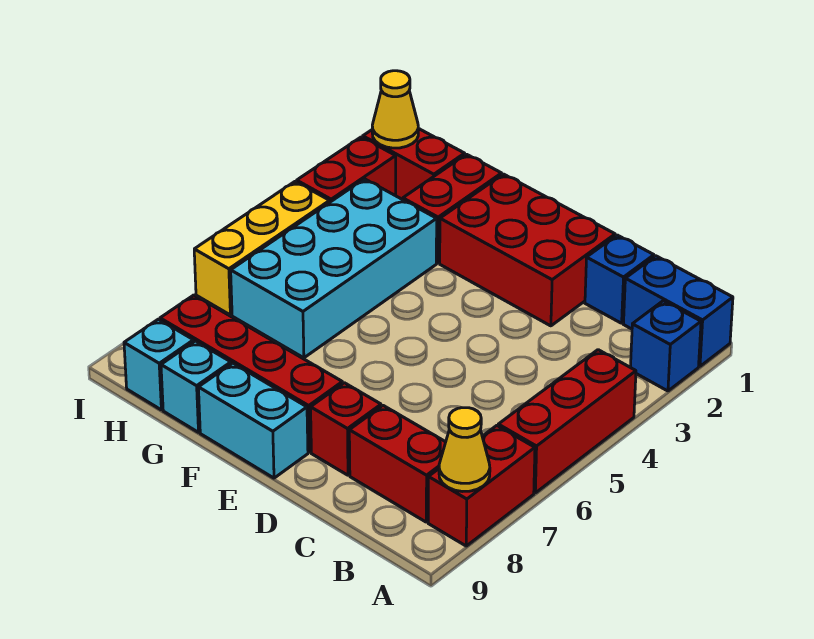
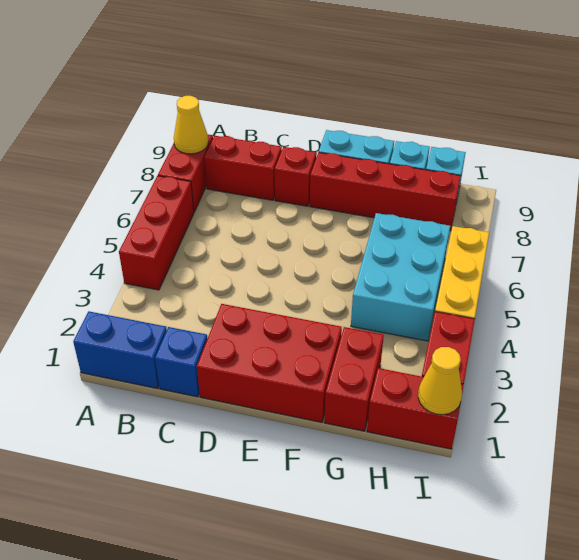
blue 1x1 brick [631,301,701,391] -> none
cyan 2x4 brick [231,179,437,358] -> cyan 2x3 brick [351,213,450,341]

